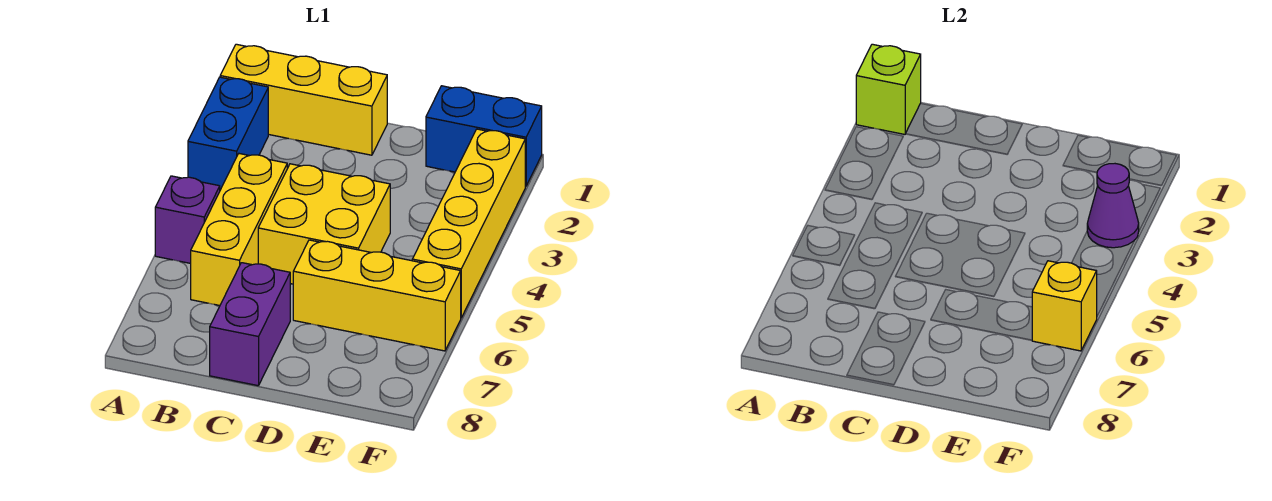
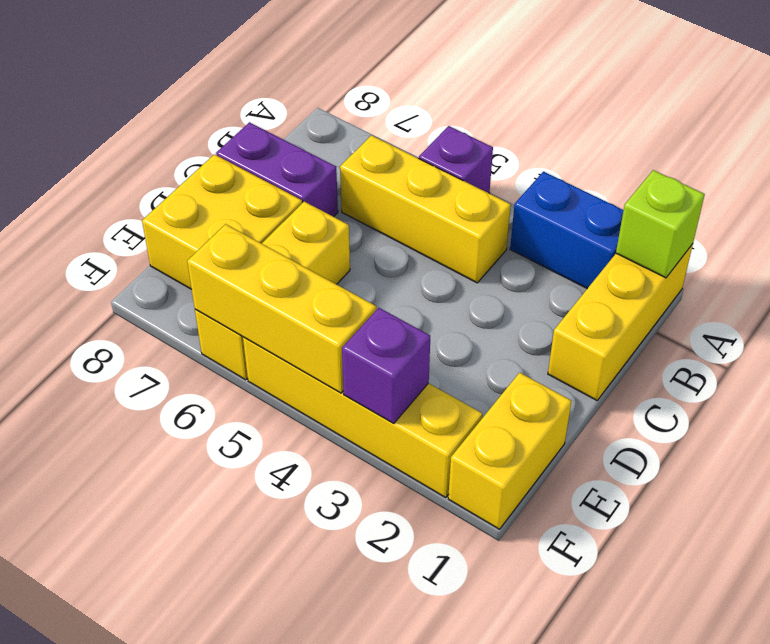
yellow 2x2 brick [258,164,390,284] -> yellow 2x2 brick moved to [142,154,302,289]
blue 1x2 brick [426,86,542,186] -> yellow 1x2 brick [448,373,572,529]
purple 1x1 cone [1087,164,1139,248] -> purple 1x1 brick [342,308,430,423]
yellow 1x1 brick [1032,261,1097,351] -> yellow 1x3 brick [187,224,376,393]

